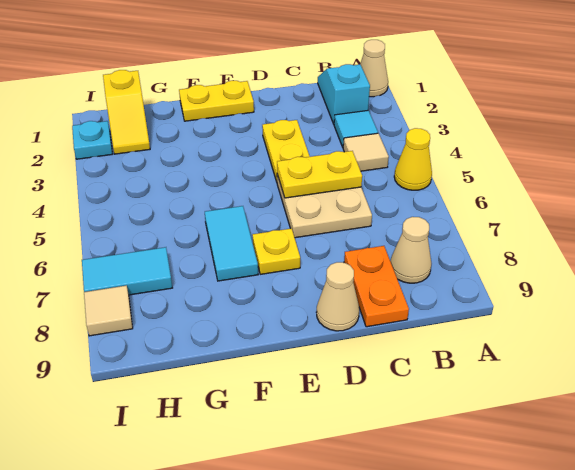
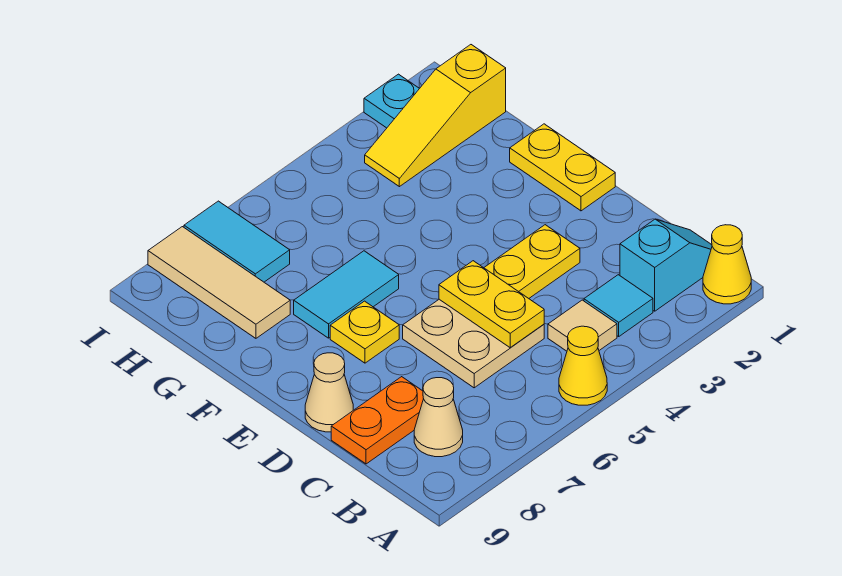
tan 1x1 cone [360,40,388,97] -> yellow 1x1 cone [703,225,751,304]
yellow 1x2 slope [103,70,150,154] -> yellow 1x3 slope [365,45,506,187]
tan 1x1 tile [84,285,133,336] -> tan 1x3 tile [148,227,290,338]

